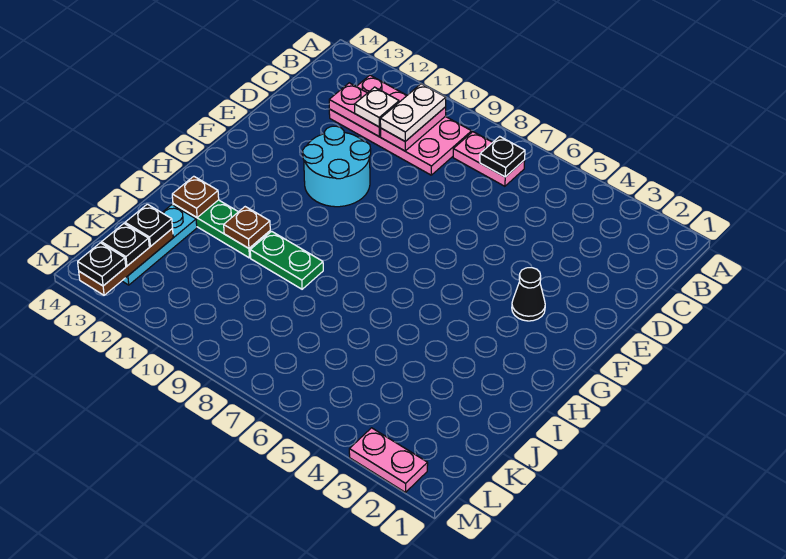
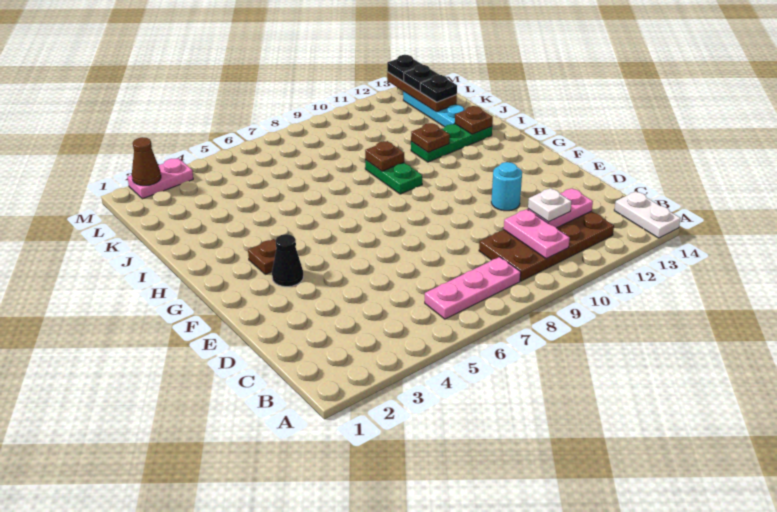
pink 1x2 plate [453,132,525,186] -> pink 1x3 plate [425,257,521,319]
black 1x1 plate [480,136,525,177] -> none
pink 2x4 plate [329,75,472,175] -> brown 2x4 plate [479,211,614,281]
white 1x2 plate [380,84,446,141] -> white 1x2 plate moved to [614,191,681,238]
cyan 2x2 round brick [303,126,371,207] -> cyan 1x1 round brick [491,162,522,211]
none -> brown 1x1 plate [248,239,276,274]
green 1x2 plate [250,231,323,289] -> green 1x2 plate turned to [365,160,422,194]
none -> brown 1x1 plate [365,141,404,171]
none -> brown 1x1 cone [132,137,161,186]

